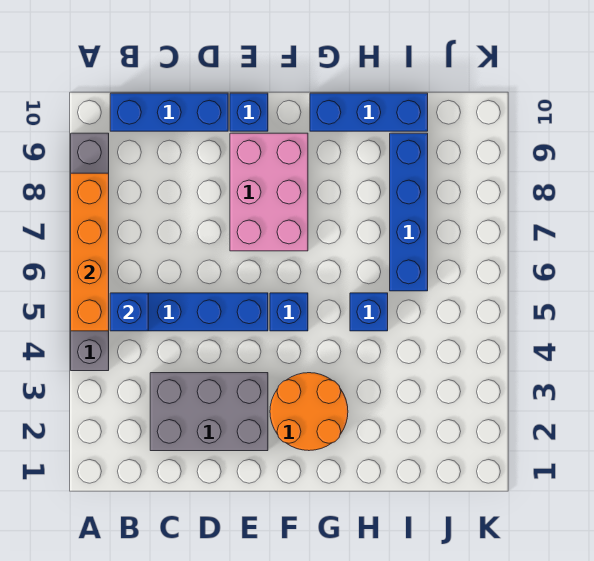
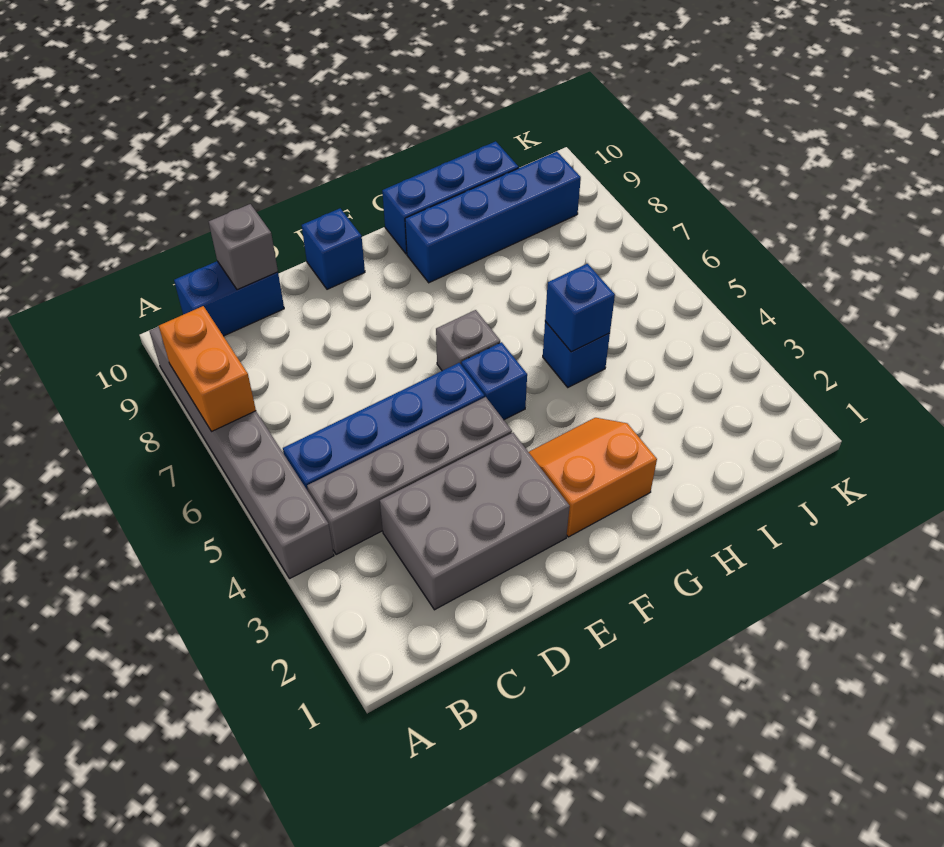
orange 1x4 brick [71,173,109,331] -> orange 1x2 brick [159,306,256,432]
none -> grey 1x4 brick [307,397,512,555]
blue 1x1 brick [110,293,148,331] -> blue 1x1 brick moved to [545,264,615,352]
blue 1x3 brick [110,93,228,131] -> blue 1x2 brick [174,261,284,336]
none -> grey 1x1 brick [209,204,278,290]
pink 2x3 brick [230,133,308,251] -> none
orange 2x2 round brick [270,373,348,451] -> orange 2x2 slope [529,418,657,537]
none -> grey 1x1 brick [436,310,500,371]
blue 1x4 brick [390,133,428,291] -> blue 1x4 brick turned to [405,152,581,283]

